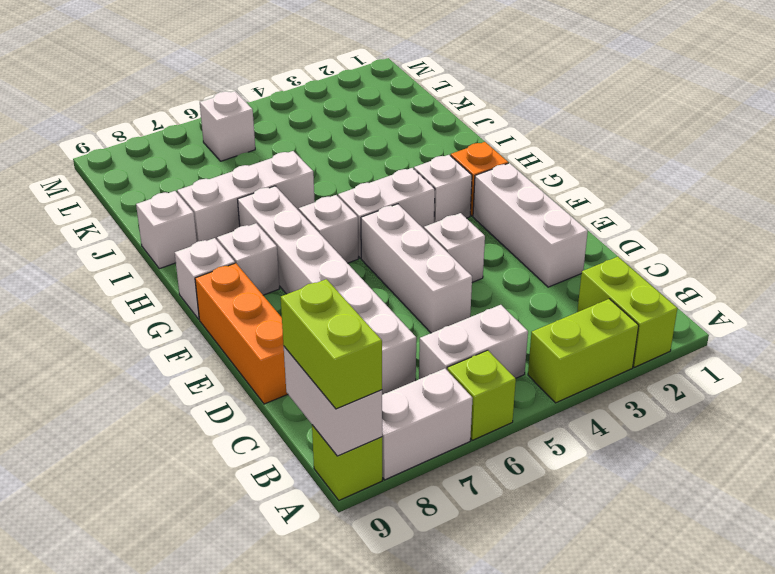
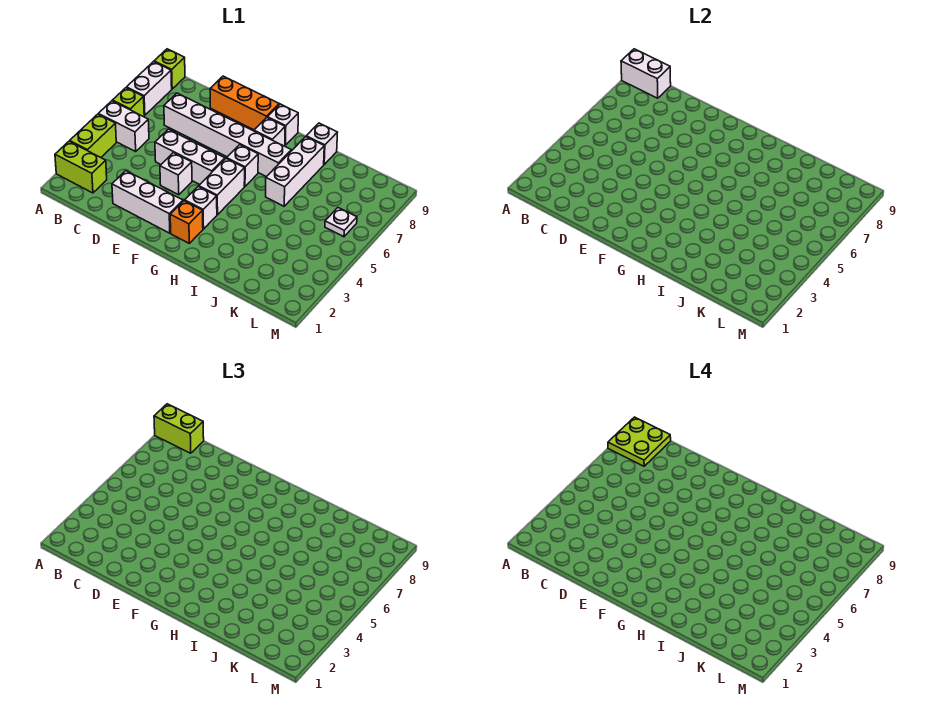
none -> lime 2x2 plate [608,417,671,466]
white 1x2 brick [419,305,528,379] -> white 1x2 brick turned to [99,101,149,151]
white 1x1 brick [200,91,255,161] -> white 1x1 plate [325,208,357,237]

